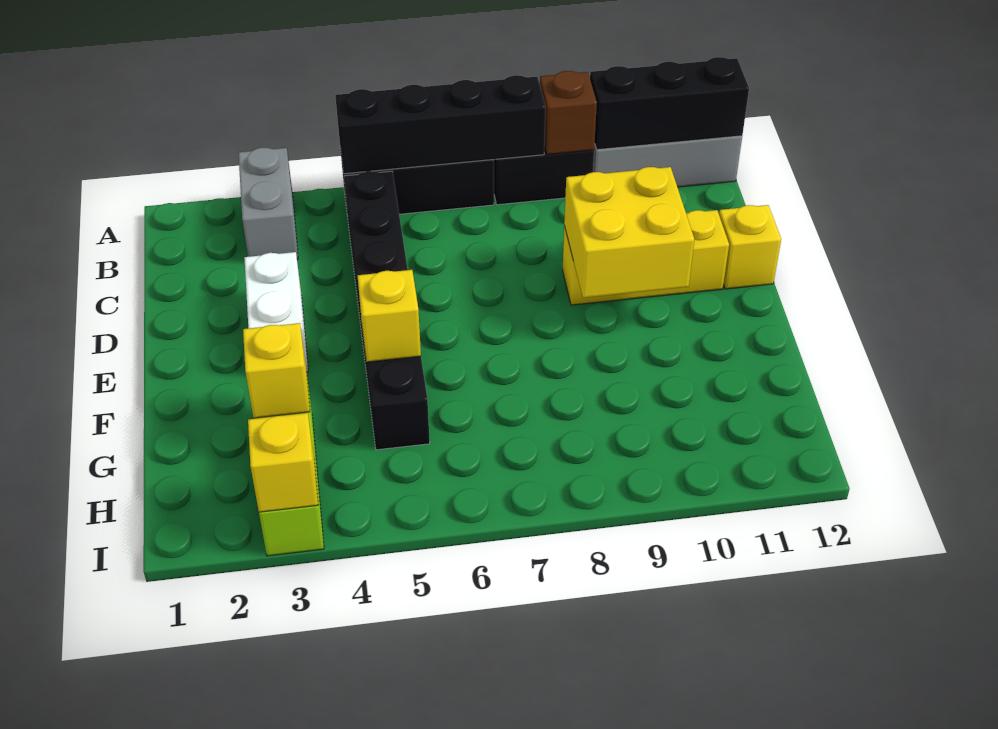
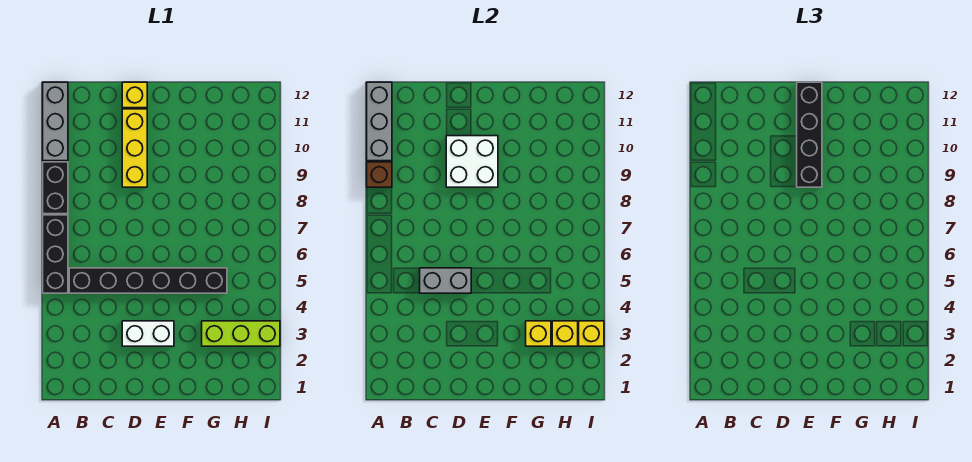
grey 1x2 brick [239,148,298,259] -> grey 1x2 brick moved to [420,268,471,293]
black 1x4 brick [335,75,545,174] -> black 1x4 brick moved to [797,82,822,187]
black 1x3 brick [590,57,749,150] -> grey 1x3 brick [367,82,392,161]
yellow 2x2 brick [564,167,694,298] -> white 2x2 brick [446,136,498,187]
yellow 1x1 brick [358,270,421,362] -> yellow 1x1 brick moved to [552,321,578,346]

